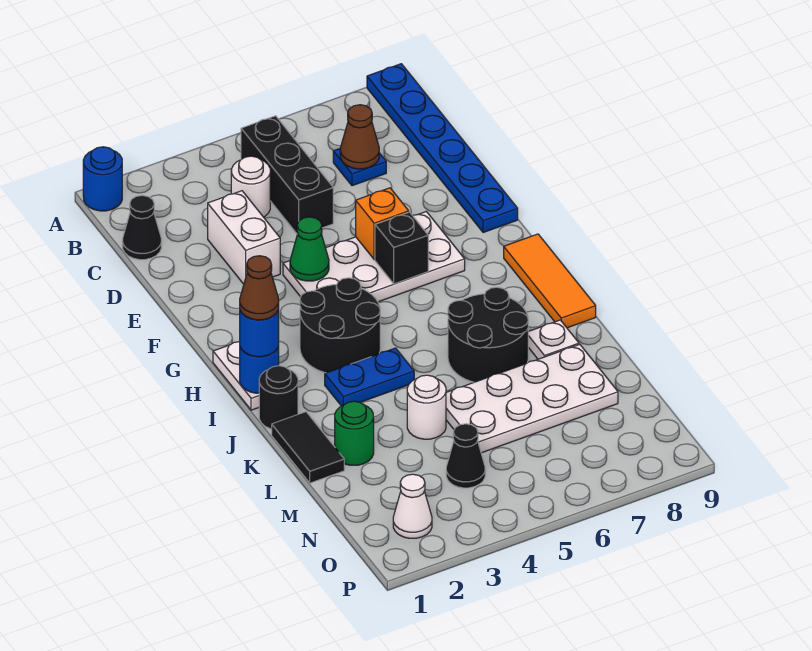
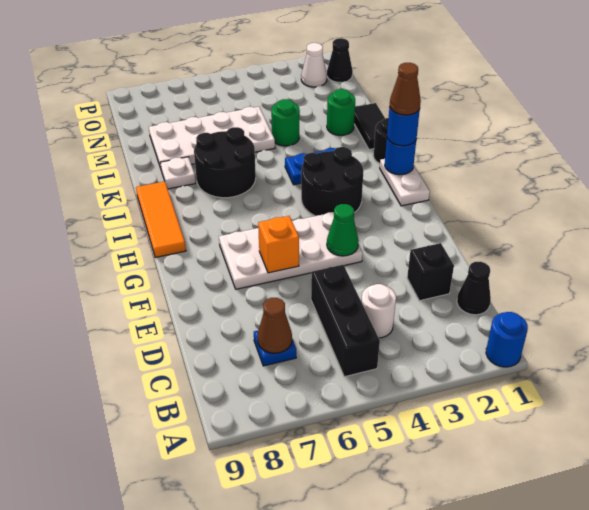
blue 1x6 plate [367,64,518,233] -> none
white 1x2 brick [208,191,280,284] -> none
black 1x1 brick [375,212,428,284] -> black 1x1 brick moved to [407,243,454,301]
white 1x1 round brick [407,375,446,439] -> green 1x1 round brick [271,99,300,146]
black 1x1 cone [446,424,485,488] -> black 1x1 cone moved to [327,38,353,82]

